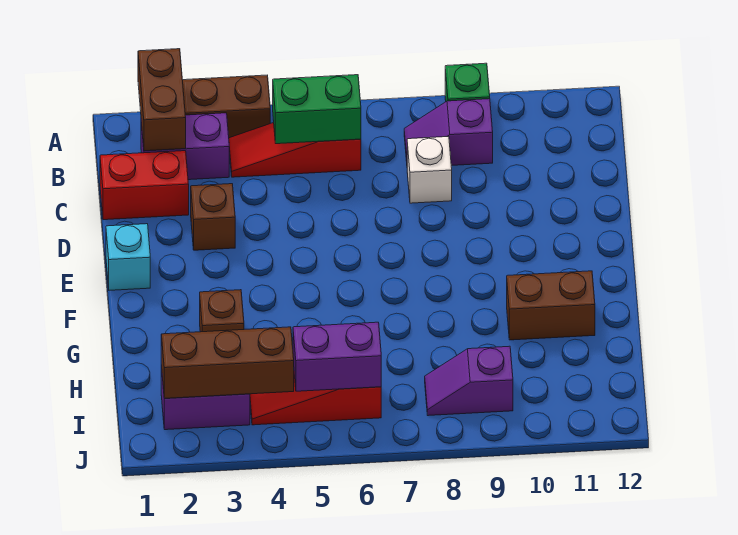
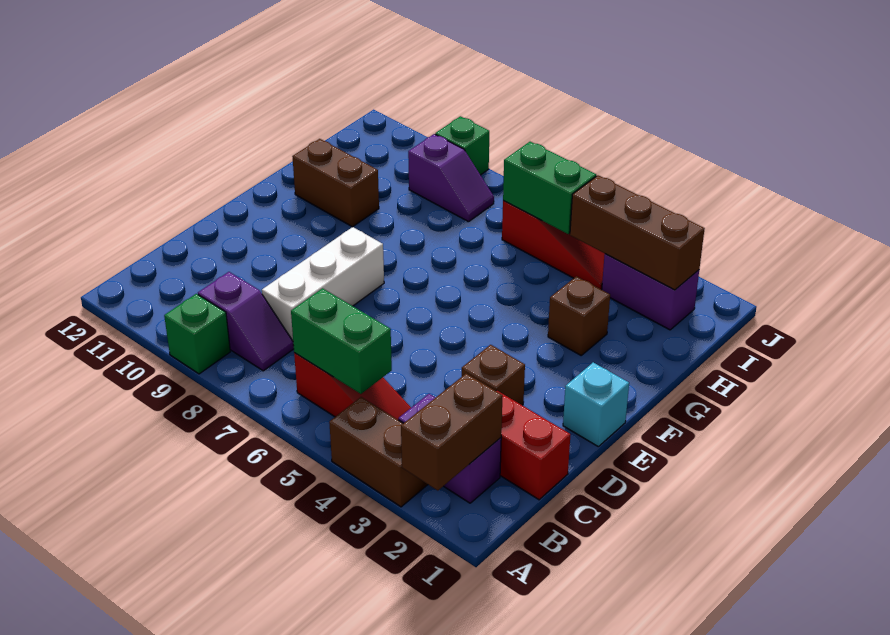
white 1x1 brick [407,137,452,203] -> white 1x3 brick [262,227,384,341]
purple 1x2 brick [293,322,381,391] -> green 1x2 brick [503,142,596,234]
none -> green 1x1 brick [435,116,489,175]

